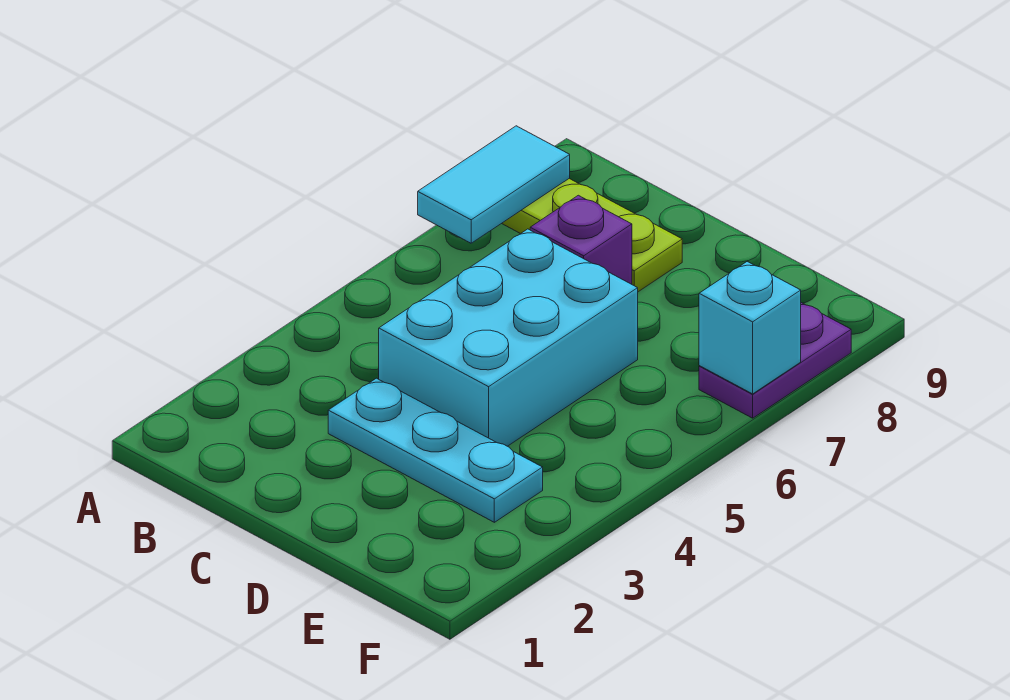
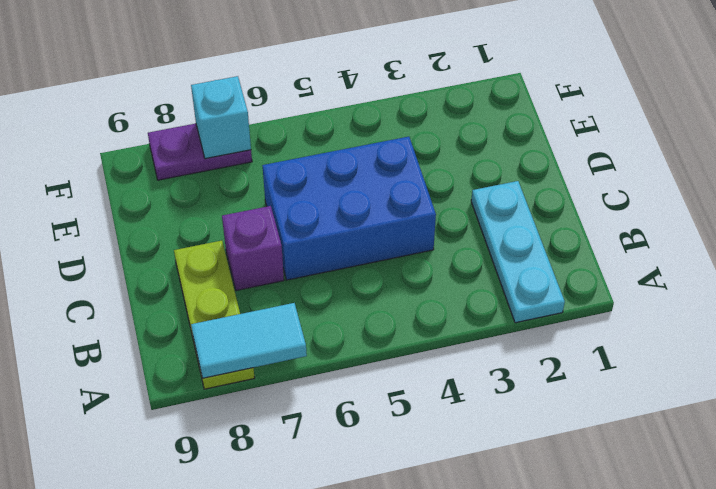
cyan 1x3 plate [328,378,543,522] -> cyan 1x3 plate moved to [471,181,565,323]
cyan 2x3 brick [379,229,638,446] -> blue 2x3 brick [262,137,436,280]

